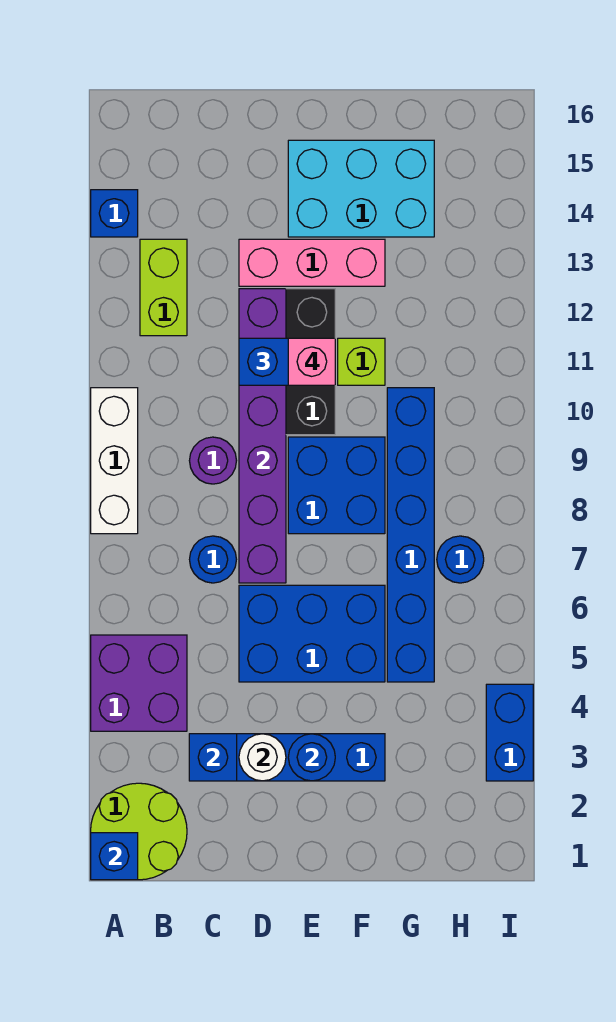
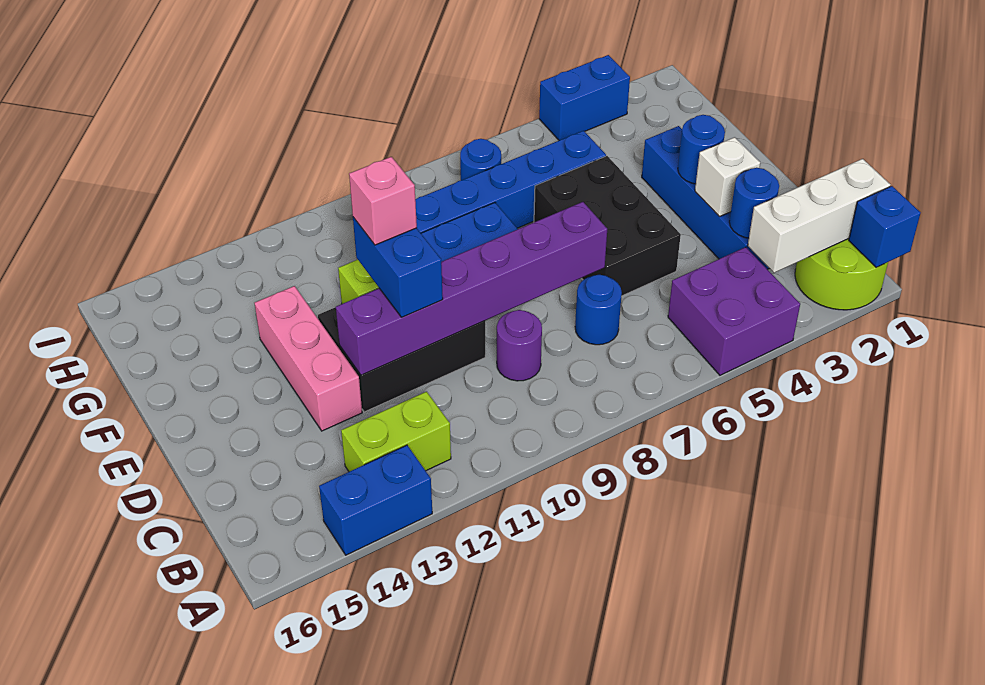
white 1x3 brick [91,388,138,534] -> white 1x3 brick moved to [748,159,890,273]
blue 1x1 brick [91,190,138,237] -> blue 1x2 brick [319,445,432,555]
blue 1x1 brick [189,734,237,781] -> blue 1x1 round brick [729,168,779,238]
white 1x1 round brick [239,734,286,781] -> white 1x1 brick [695,137,760,217]
blue 2x3 brick [239,585,385,682] -> black 2x3 brick [534,156,681,296]
cyan 2x3 brick [288,140,434,237] -> none

